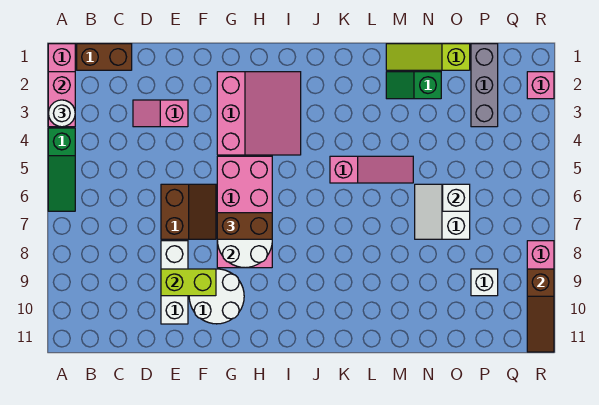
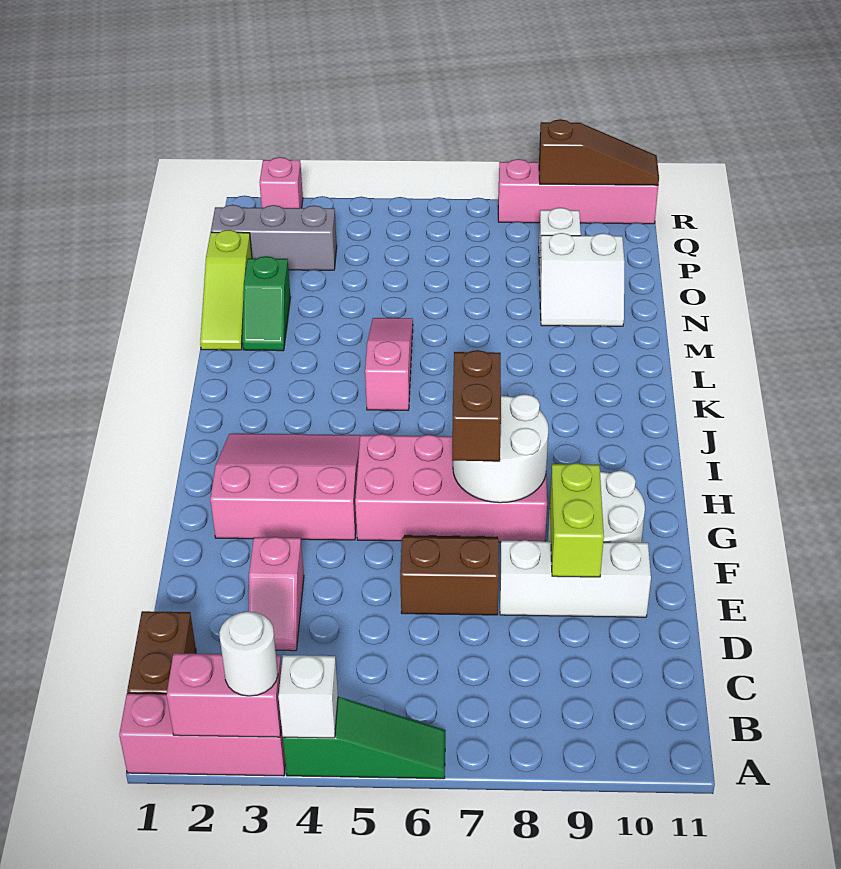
white 2x2 slope [415,184,470,239] -> white 2x2 slope moved to [539,233,625,326]
white 1x1 brick [443,184,470,211] -> white 1x1 brick moved to [278,655,338,738]

